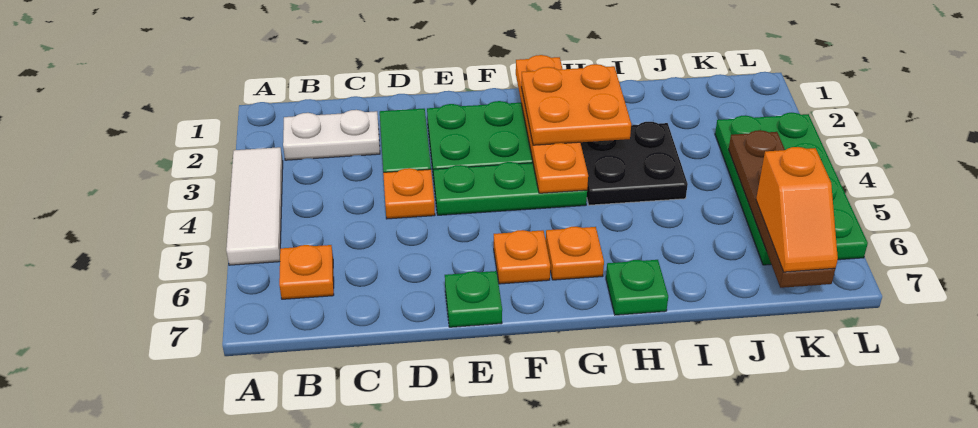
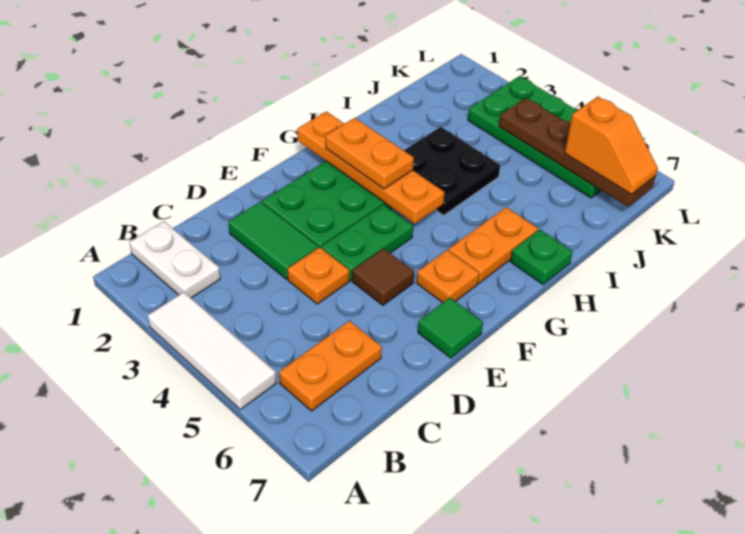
white 1x2 plate [283,110,380,160] -> white 1x2 plate turned to [129,221,220,298]
orange 1x1 plate [279,245,334,299] -> orange 1x2 plate [279,321,382,411]
green 1x3 plate [434,162,587,215] -> green 1x2 plate [321,204,413,280]
none -> brown 1x1 tile [352,249,414,305]
green 1x1 plate [445,271,502,327] -> green 1x1 tile [418,297,483,358]
orange 2x2 plate [521,64,631,145] -> orange 1x2 plate [326,118,414,189]
orange 1x1 plate [546,227,604,280] -> orange 1x2 plate [449,207,538,283]

